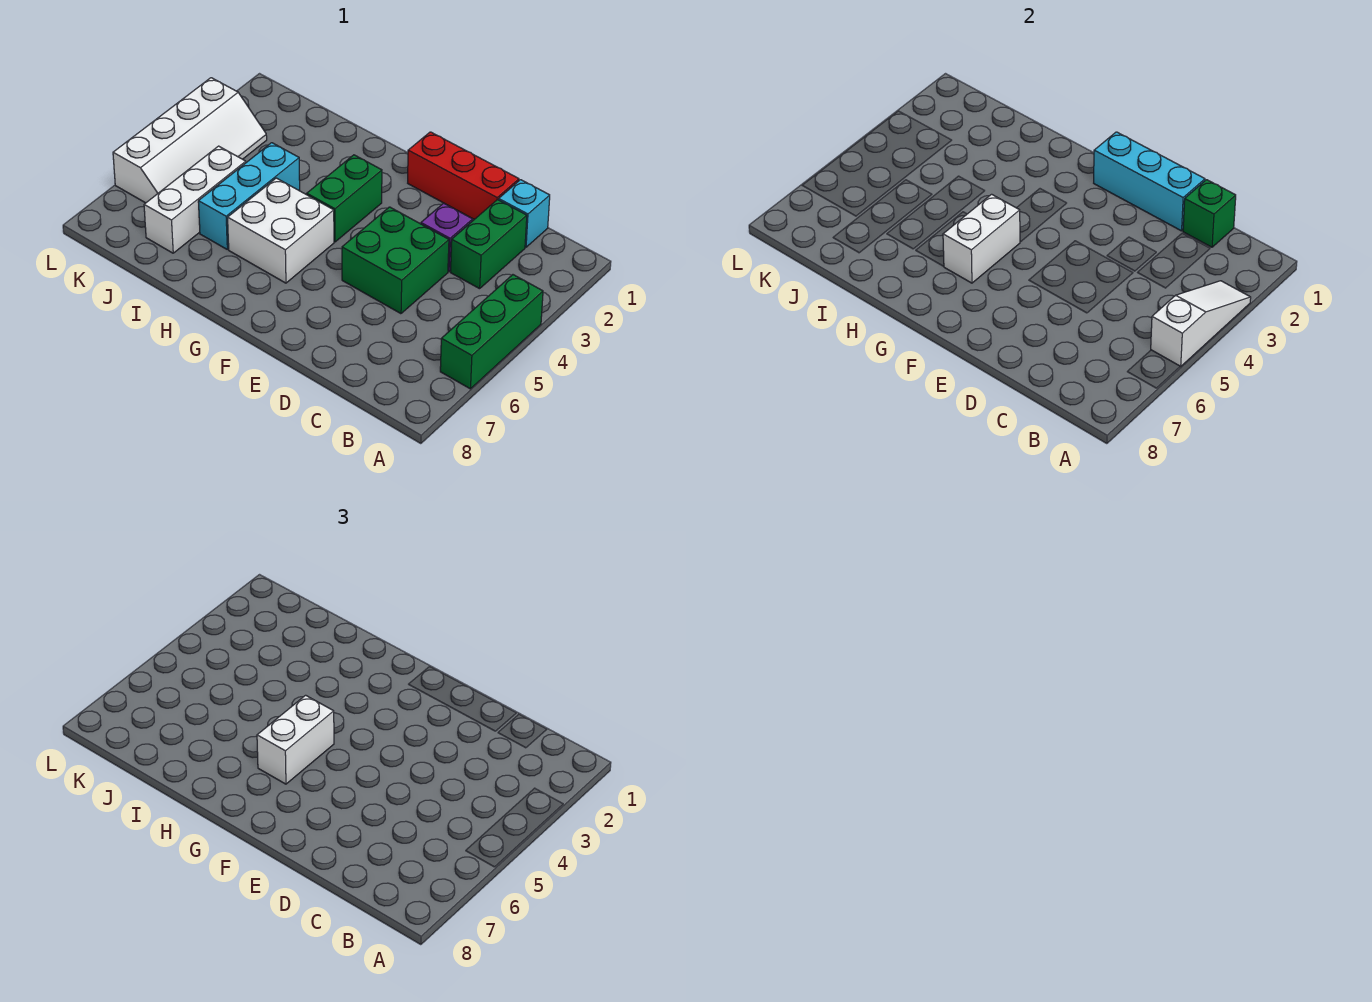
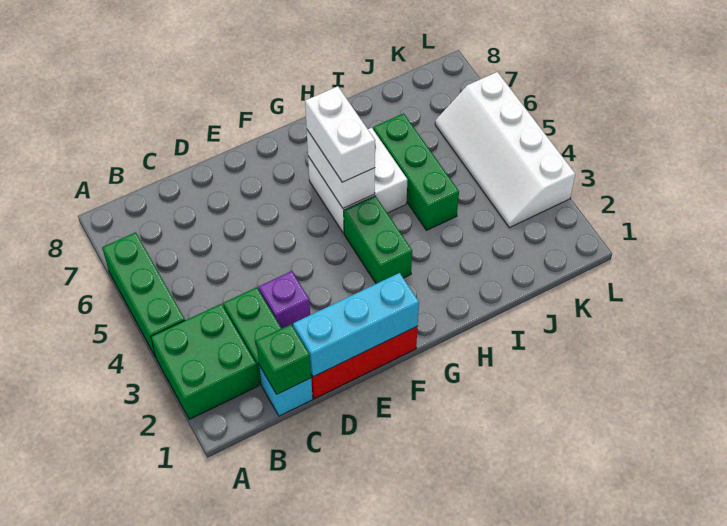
white 1x3 slope [1151,281,1251,367] -> none
green 2x2 brick [342,207,449,314] -> green 2x2 brick moved to [151,304,259,419]
cyan 1x3 brick [198,143,300,249] -> green 1x3 brick [373,113,459,230]
white 1x3 brick [144,146,246,253] -> none

